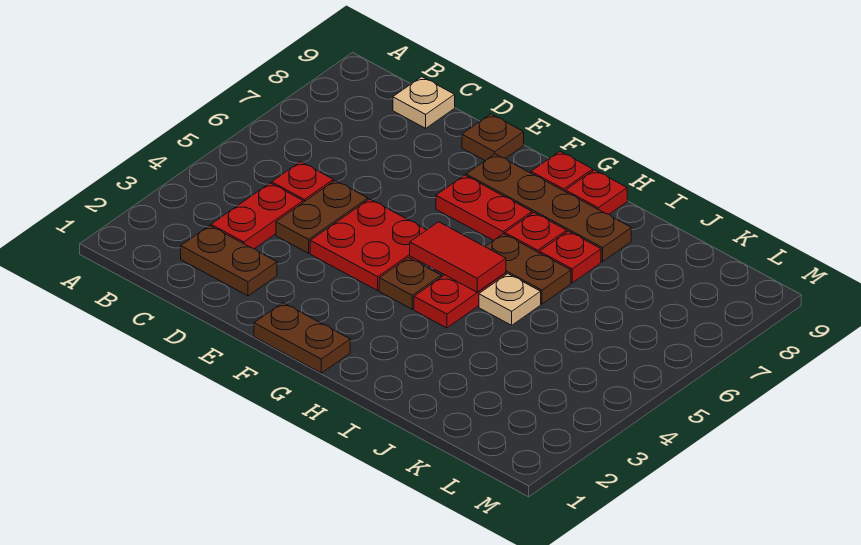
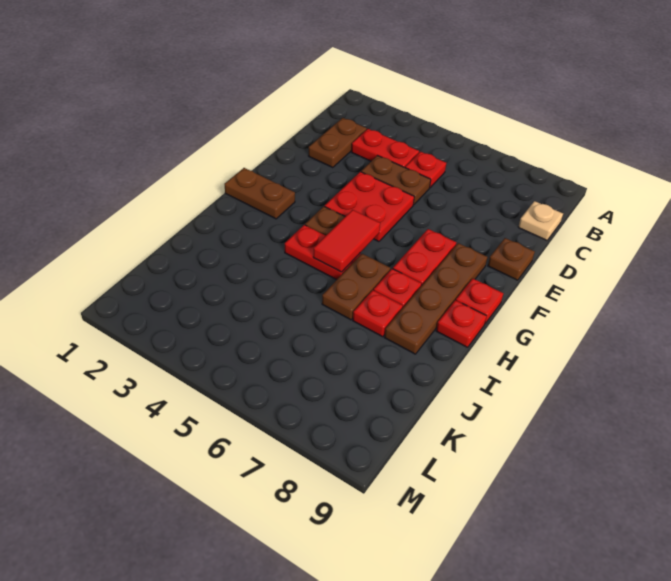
brown 1x2 plate [254,303,350,373] -> brown 1x2 plate turned to [225,168,295,219]
tan 1x1 plate [479,274,541,325] -> none

